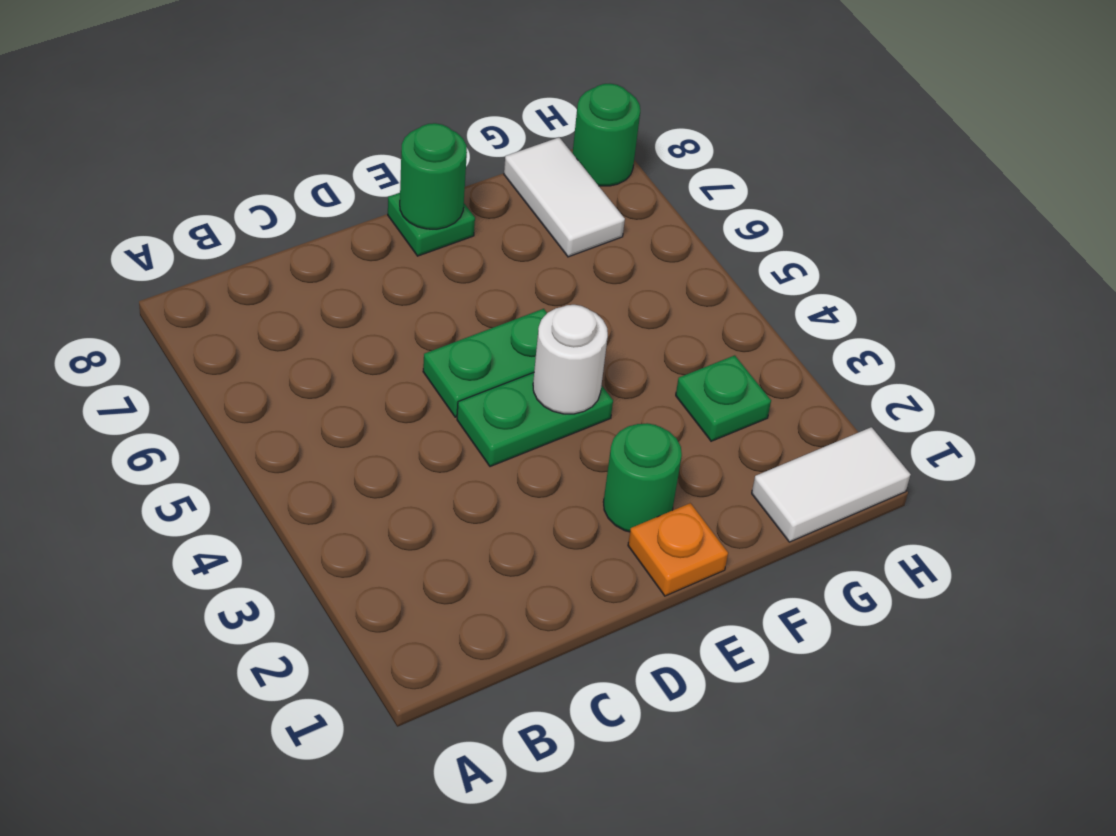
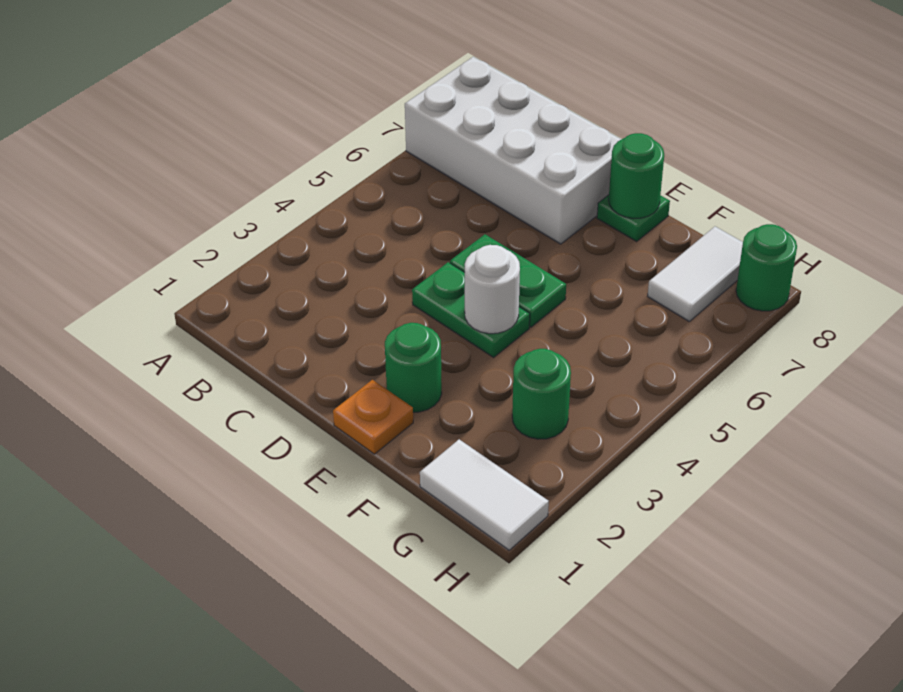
none -> white 2x4 brick [405,57,621,244]
green 1x1 plate [676,355,771,441] -> green 1x1 round brick [512,349,571,439]

